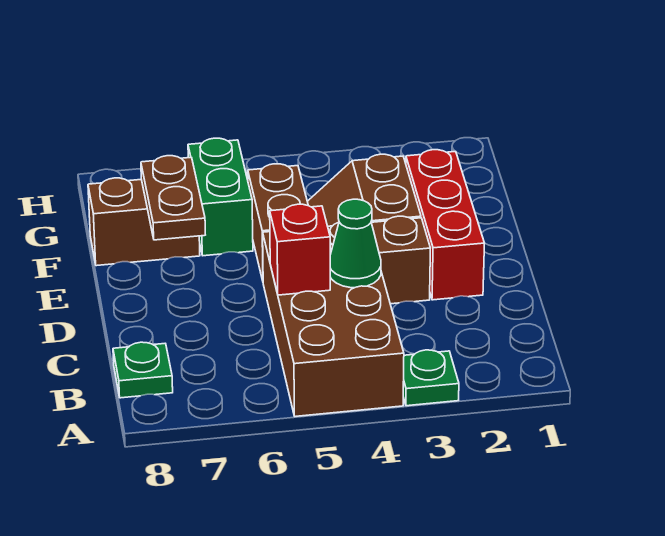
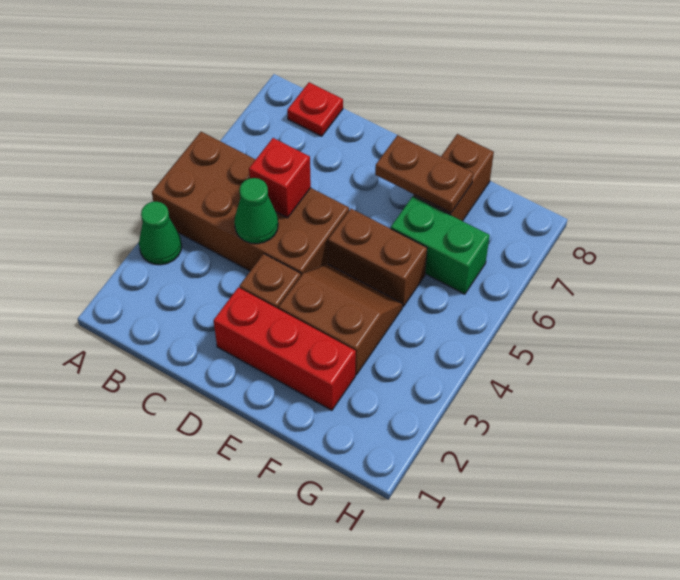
green 1x1 plate [403,350,459,406] -> green 1x1 cone [139,202,182,265]
green 1x1 plate [113,342,173,398] -> red 1x1 plate [287,82,343,136]

